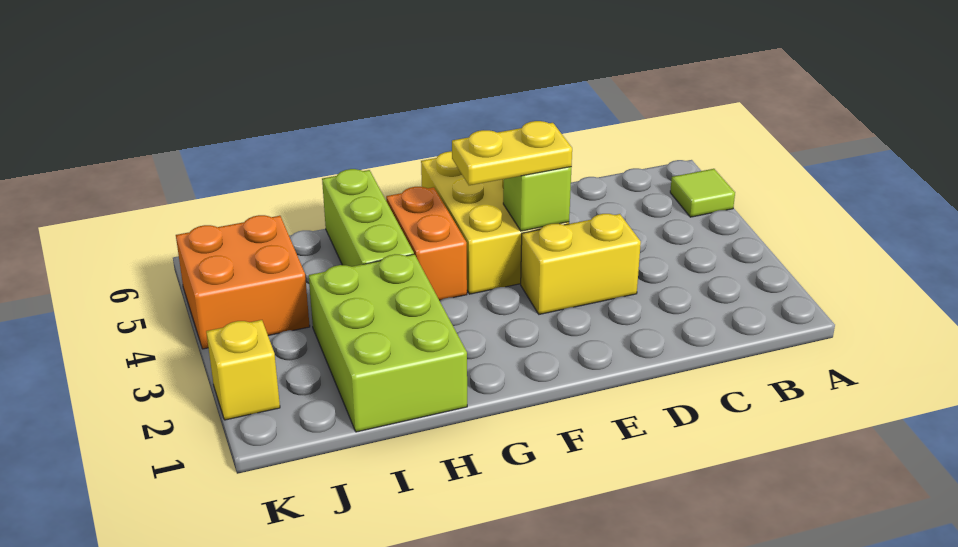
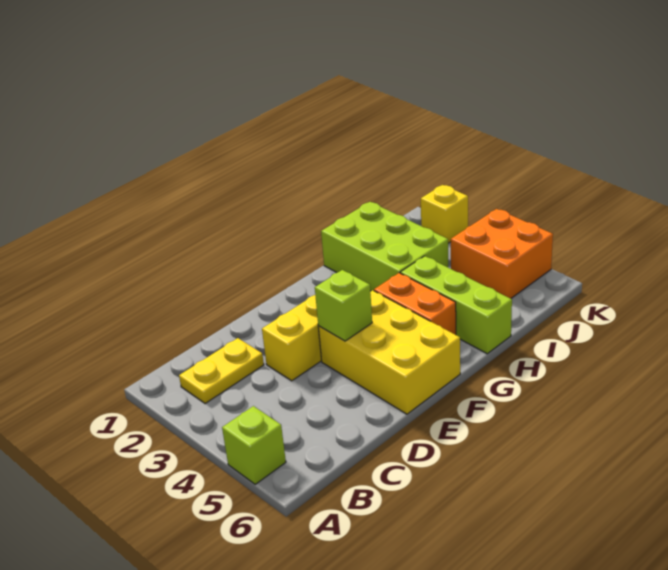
lime 1x1 tile [670,169,735,217] -> lime 1x1 brick [222,406,286,484]
yellow 1x2 plate [452,121,572,185] -> yellow 1x2 plate moved to [179,338,264,404]

